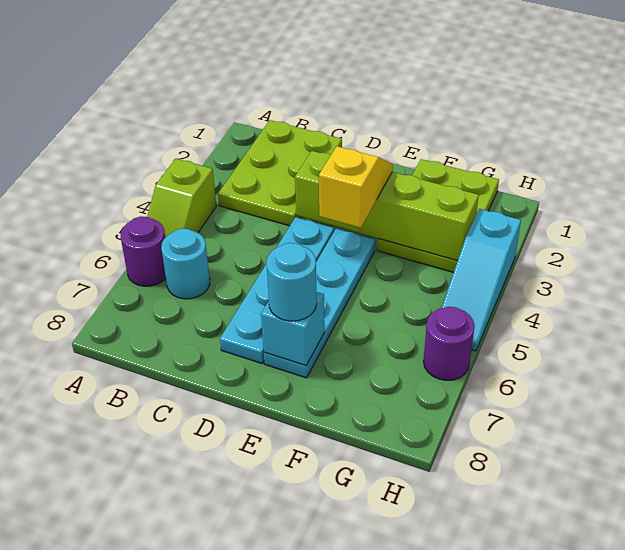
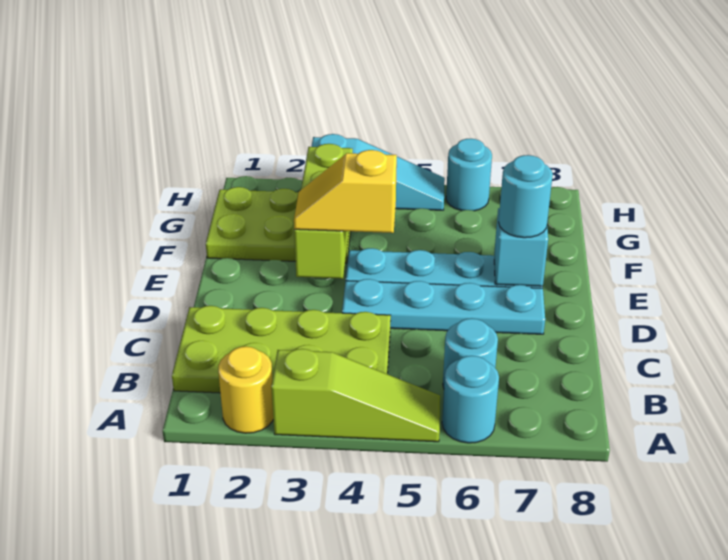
none -> yellow 1x1 round brick [218,346,273,433]
lime 1x2 slope [147,159,216,238] -> lime 1x3 slope [271,349,440,442]
purple 1x1 round brick [121,216,166,286] -> cyan 1x1 round brick [442,356,499,443]
lime 2x3 plate [218,120,342,226] -> lime 2x4 plate [172,306,391,393]
lime 1x4 brick [295,151,479,261] -> lime 1x3 brick [294,144,353,279]
purple 1x1 round brick [423,307,475,380] -> cyan 1x1 round brick [446,139,492,211]

